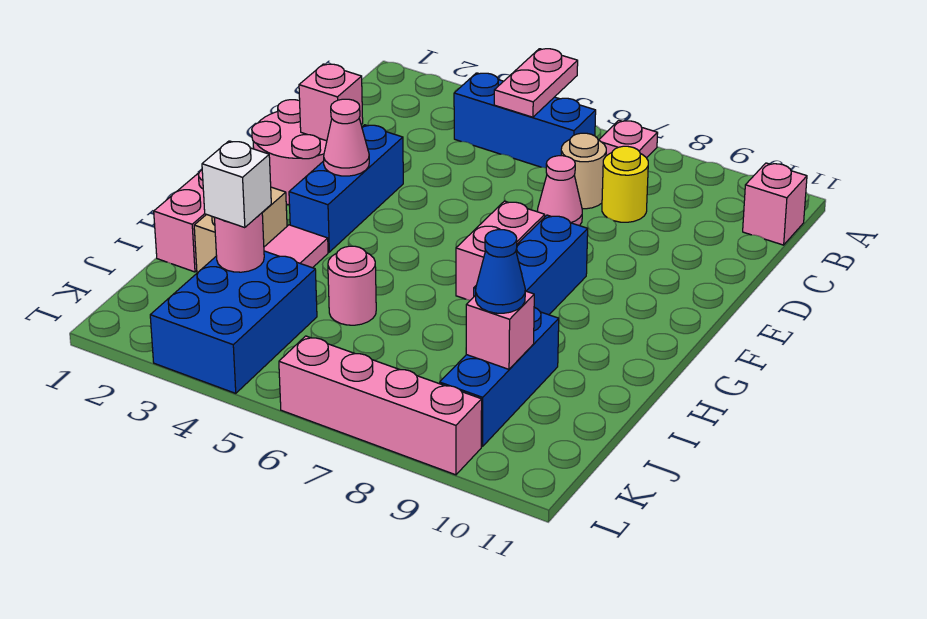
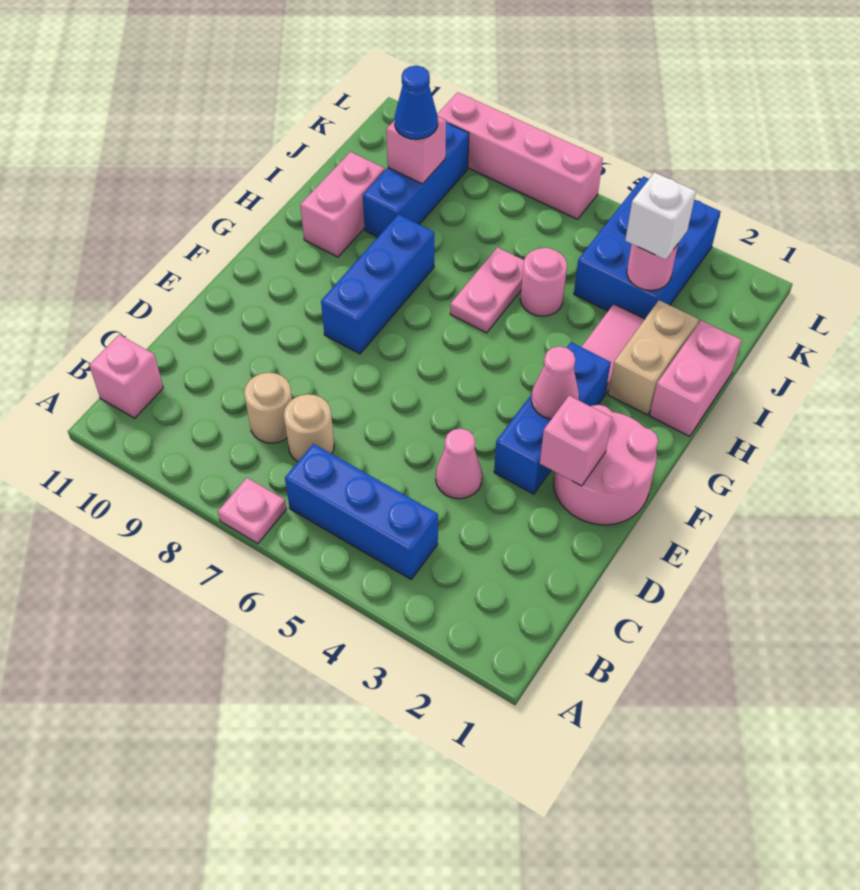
pink 1x2 plate [494,49,578,117] -> pink 1x2 plate moved to [450,247,524,333]
yellow 1x1 round brick [602,146,648,222] -> tan 1x1 round brick [244,373,292,443]
pink 1x1 cone [537,156,582,226] -> pink 1x1 cone moved to [436,429,482,499]
pink 1x2 brick [456,201,545,300] -> pink 1x2 brick moved to [300,152,385,257]

